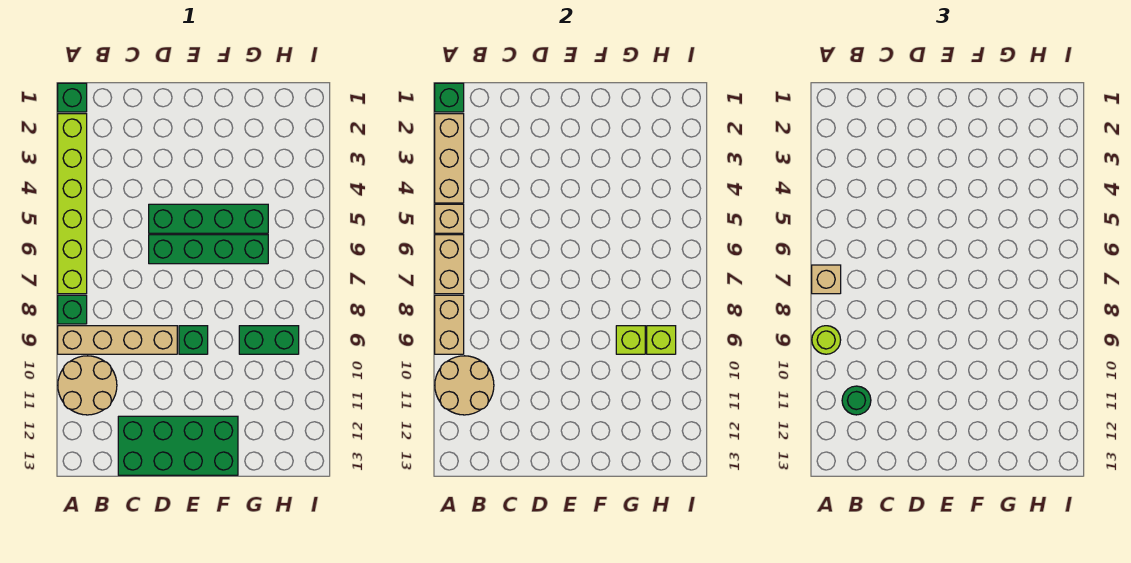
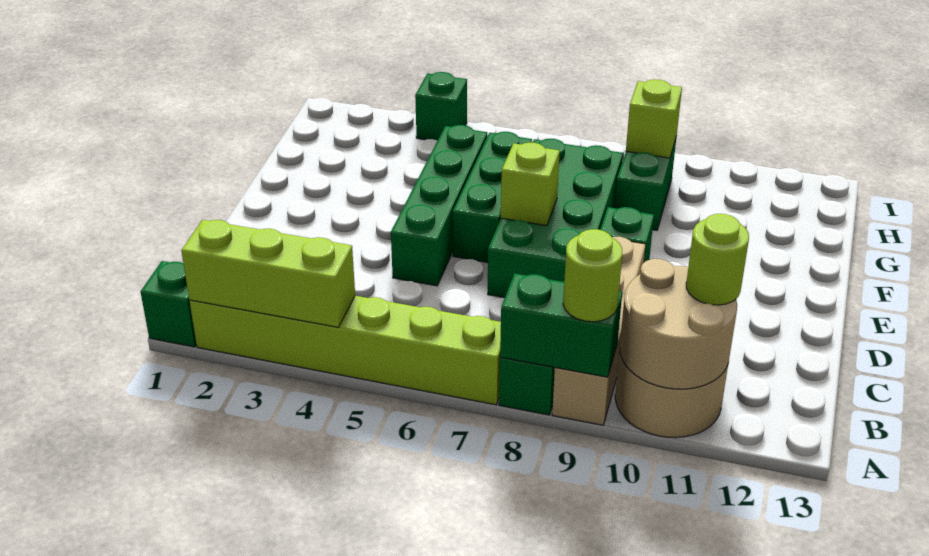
green 1x1 brick [435,83,464,112] -> green 1x1 brick moved to [415,72,467,141]
tan 1x3 brick [435,114,464,203] -> lime 1x3 brick [181,220,355,327]
tan 1x1 brick [435,204,464,233] -> none
tan 1x2 brick [435,235,464,294] -> none
tan 1x1 brick [812,265,841,294] -> none
tan 1x2 brick [435,295,464,354] -> green 1x2 brick [500,273,622,377]
green 1x1 round brick [842,386,871,415] -> lime 1x1 round brick [686,214,749,305]
green 2x4 brick [118,416,238,475] -> green 2x4 brick moved to [488,139,623,298]
green 1x4 brick [149,235,268,264] -> green 1x3 brick [453,132,532,263]
lime 1x1 brick [616,326,645,354] -> lime 1x1 brick moved to [501,142,560,226]

